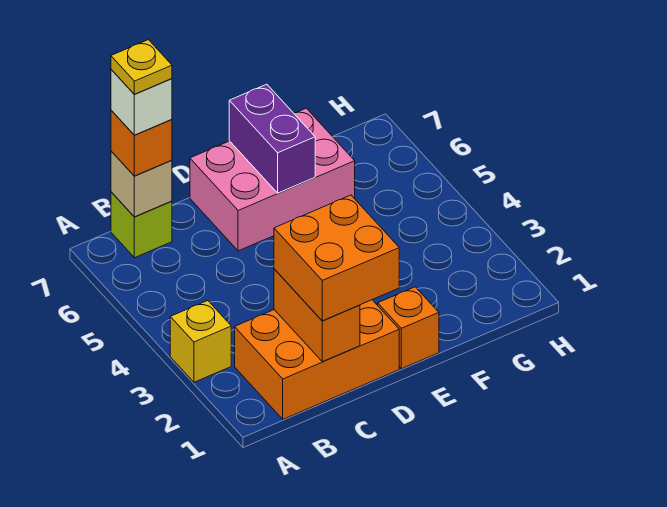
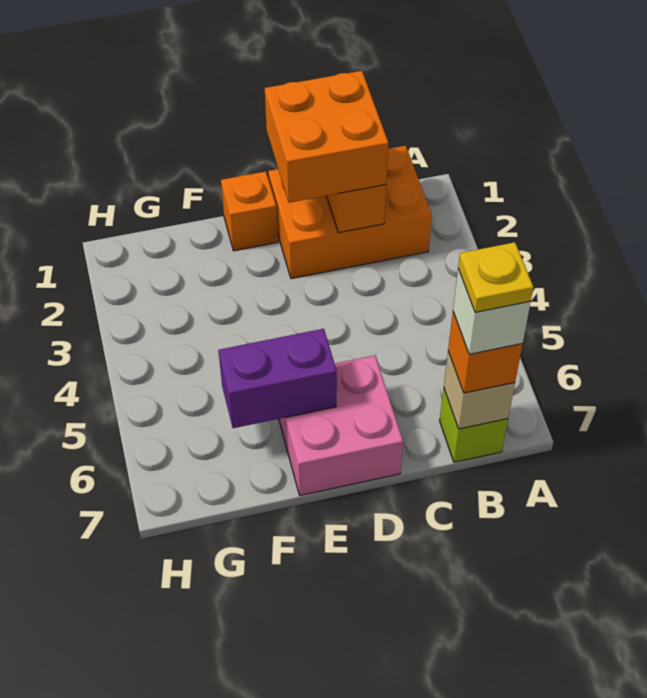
yellow 1x1 brick [170,301,231,382] -> none
pink 2x3 brick [190,108,355,251] -> pink 2x2 brick [279,355,403,496]
purple 1x2 brick [229,84,315,193] -> purple 1x2 brick turned to [218,329,337,428]

